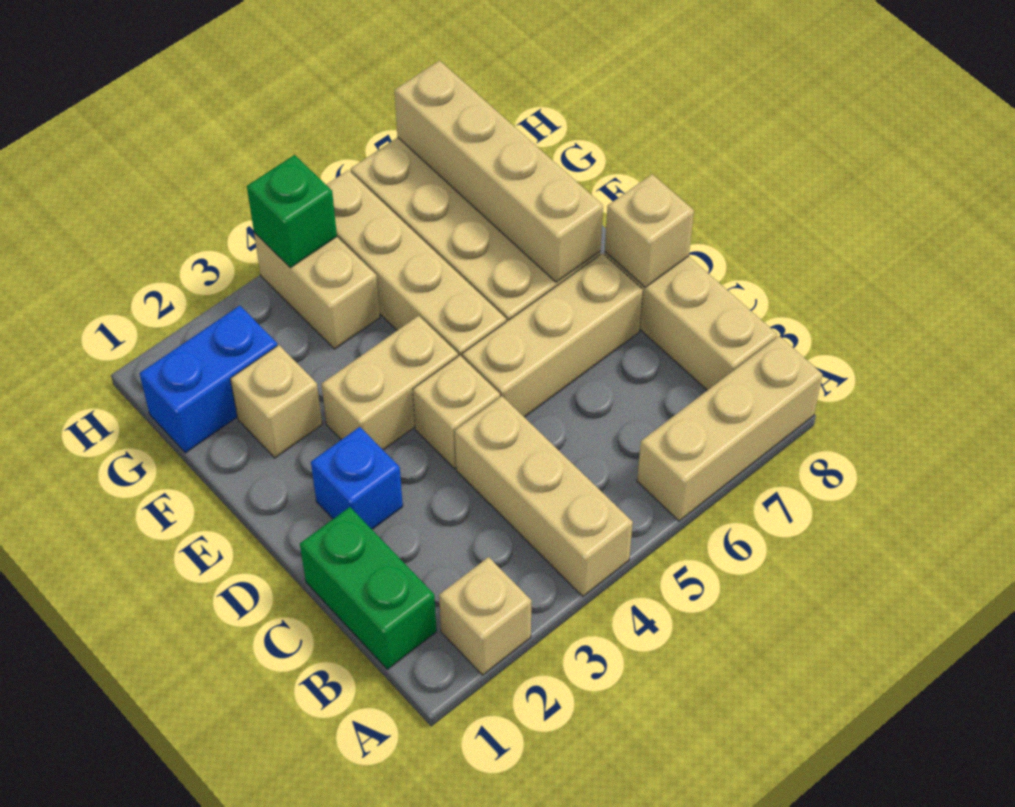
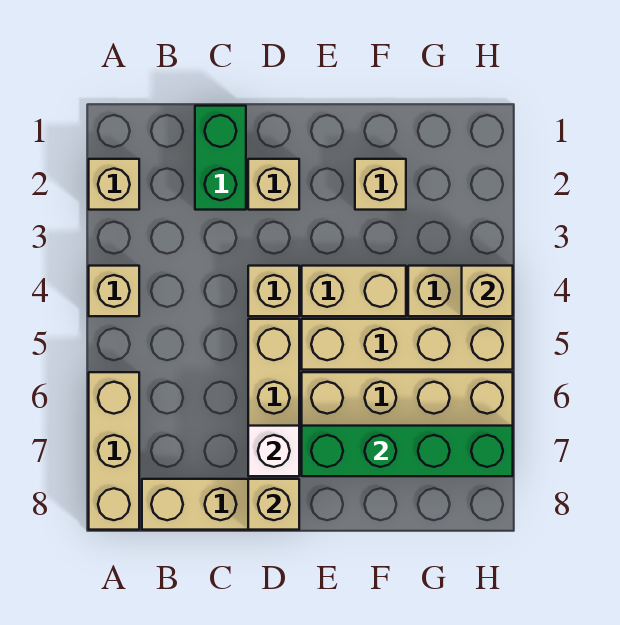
tan 1x3 brick [455,396,633,596] -> tan 1x1 brick [89,266,139,316]
green 1x2 brick [300,507,437,669] -> green 1x2 brick turned to [195,106,246,210]
blue 1x1 brick [311,427,403,529] -> tan 1x1 brick [248,159,299,210]
none -> white 1x1 brick [248,426,299,476]
tan 1x2 brick [321,316,458,450] -> tan 1x2 brick turned to [302,266,406,316]
tan 1x4 brick [395,61,603,282] -> green 1x4 brick [302,426,513,476]
blue 1x2 brick [140,306,277,453] -> none
green 1x1 brick [247,155,337,268] -> tan 1x1 brick [462,266,513,316]

